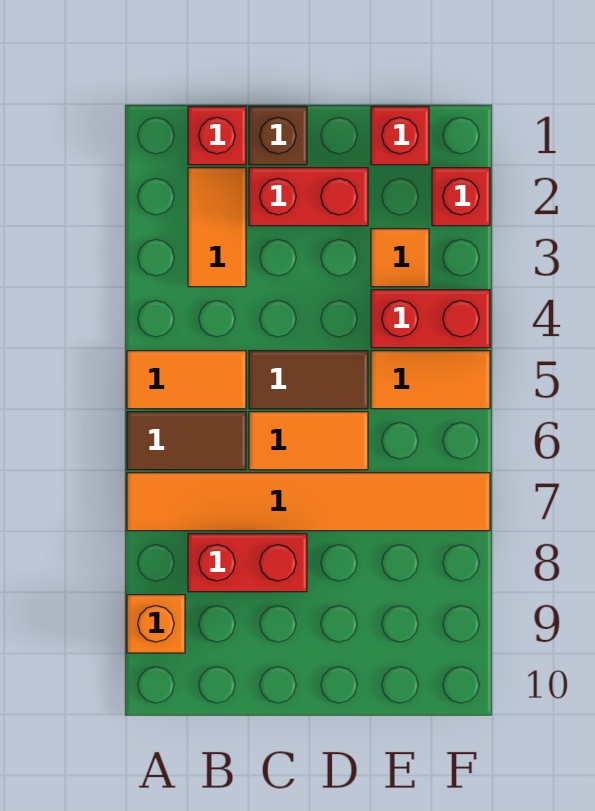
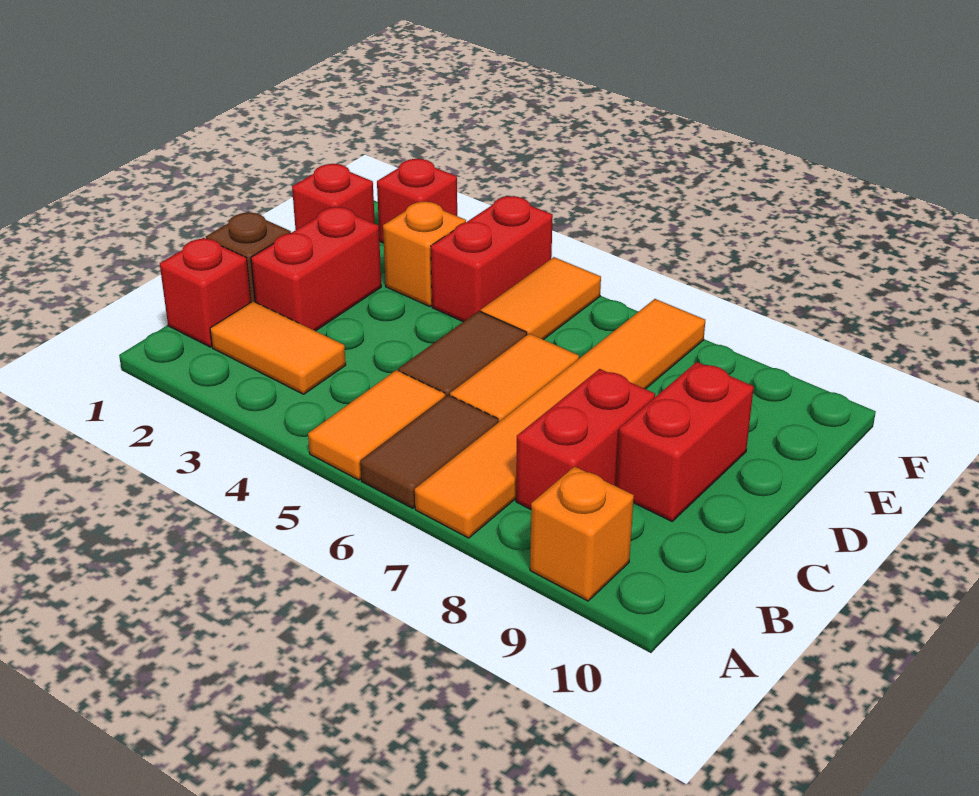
none -> red 1x2 brick [616,362,754,521]
orange 1x1 tile [371,229,429,287] -> orange 1x1 brick [383,201,466,307]

